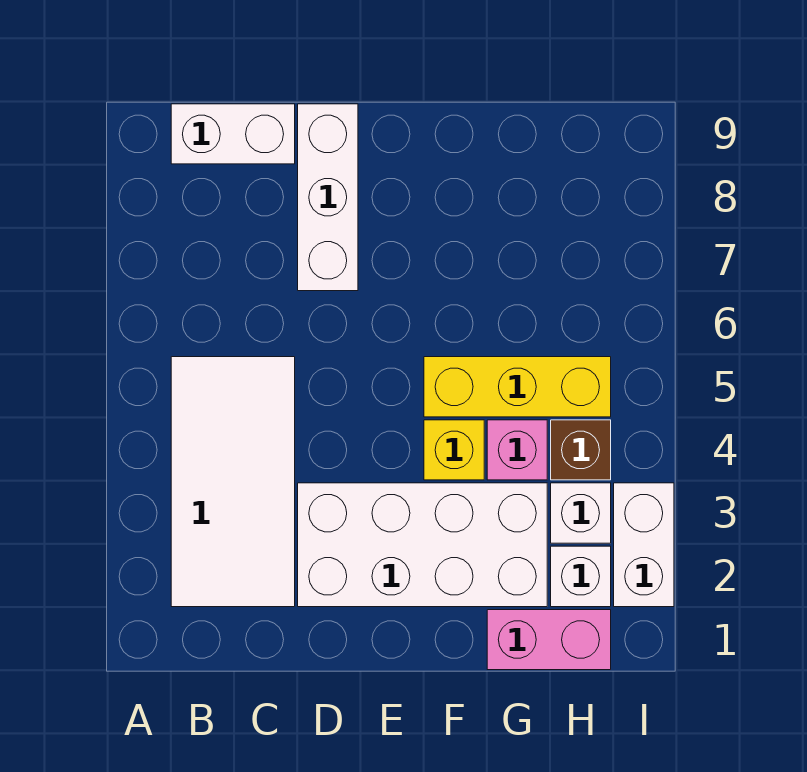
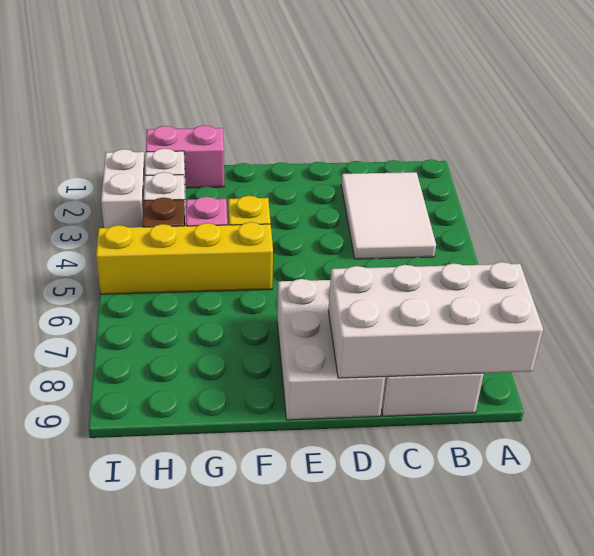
white 2x4 tile [171,357,295,607] -> white 2x3 tile [341,172,436,259]
white 2x4 brick [298,483,547,607] -> white 2x4 brick moved to [328,262,543,378]
white 1x3 brick [298,104,358,291] -> white 2x3 brick [277,279,385,420]
yellow 1x3 brick [424,357,611,417] -> yellow 1x4 brick [96,222,273,294]

